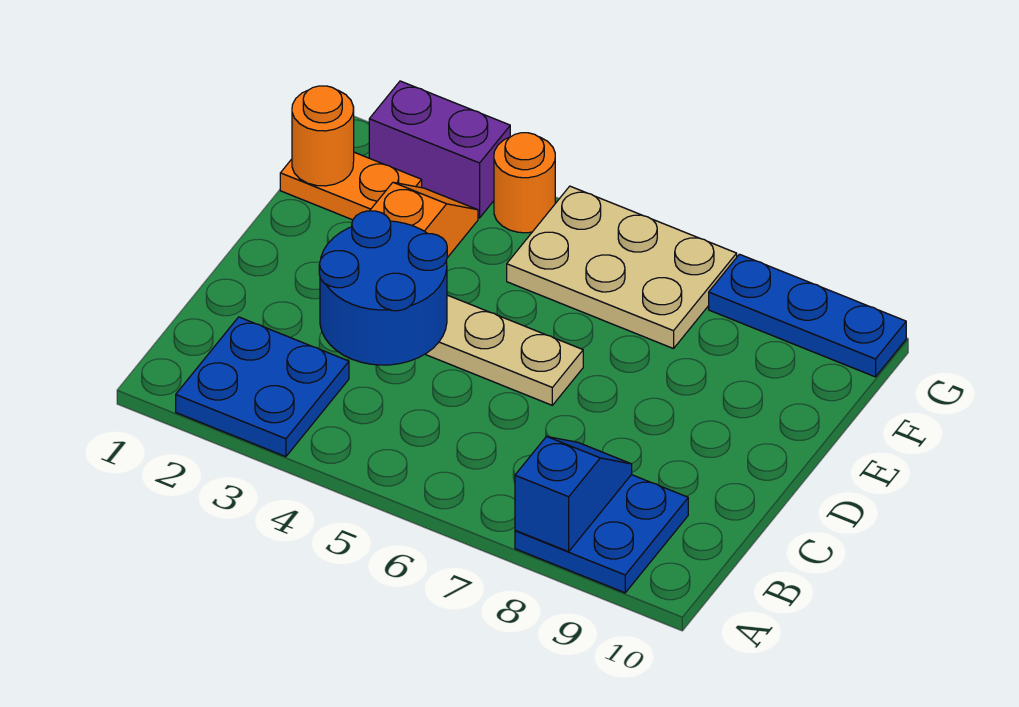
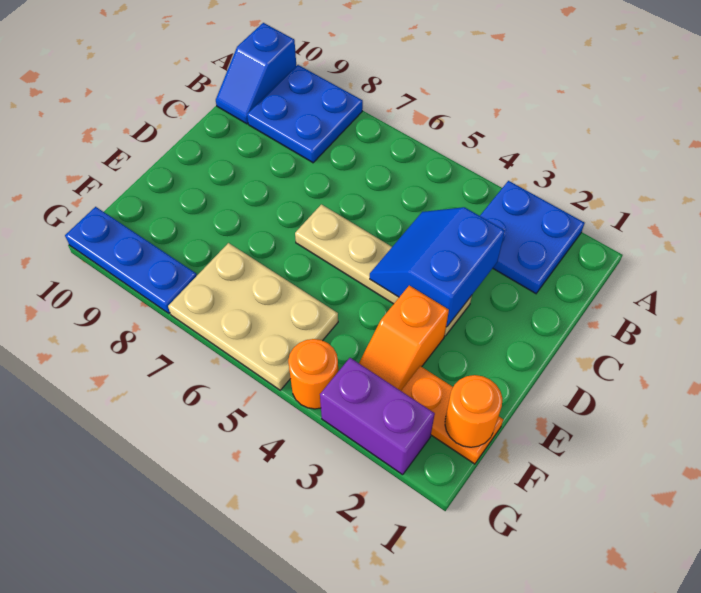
blue 1x2 slope [515,436,632,552] -> blue 1x2 slope moved to [216,23,296,124]
blue 2x2 round brick [319,211,447,365] -> blue 2x2 slope [370,207,505,327]

